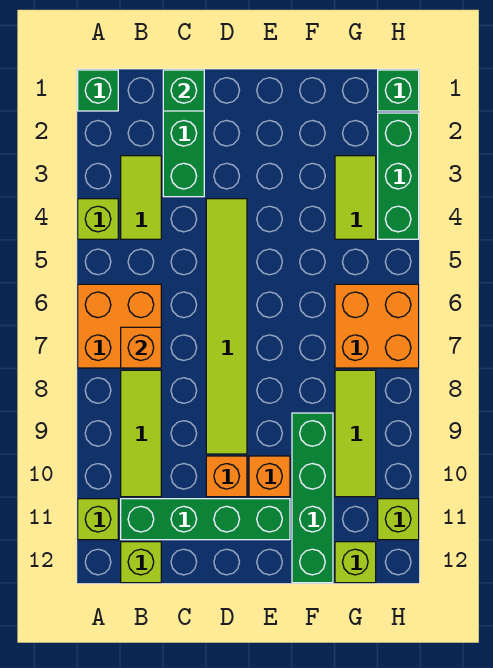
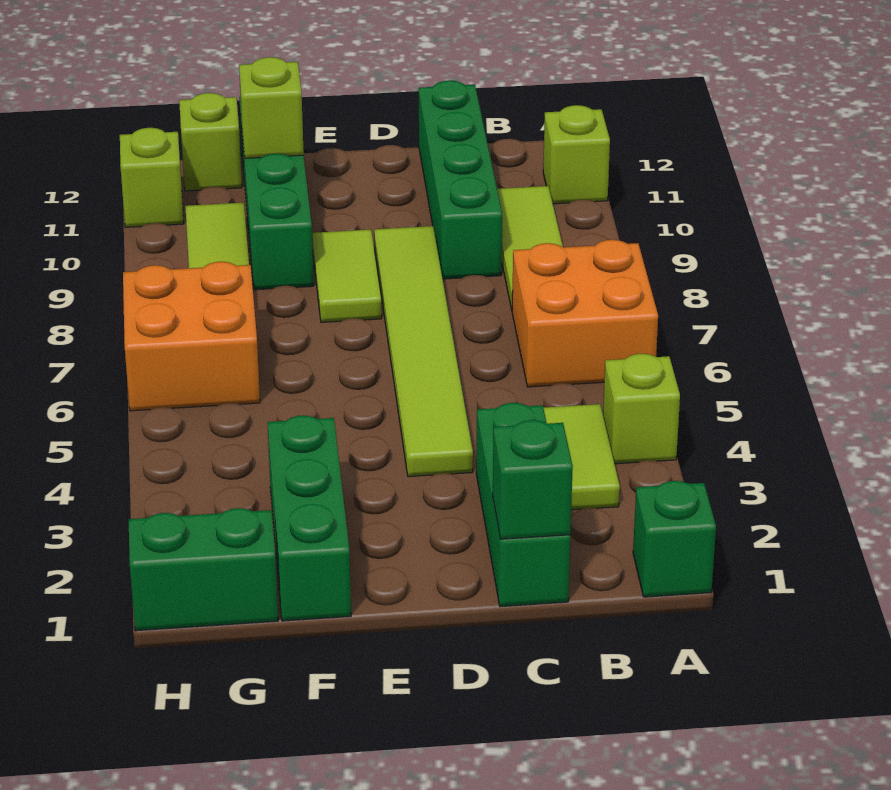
orange 1x1 brick [121,327,161,368] -> none
green 1x4 brick [121,499,290,540] -> green 1x4 brick turned to [419,81,502,279]
lime 1x1 brick [121,542,161,583] -> lime 1x1 brick moved to [239,57,304,158]
orange 1x1 brick [206,456,247,497] -> none
orange 1x1 brick [249,456,290,497] -> none
lime 1x2 tile [335,156,376,239] -> lime 1x2 tile moved to [312,230,382,322]
green 1x1 brick [378,70,419,111] -> green 1x2 brick [129,508,278,631]
green 1x3 brick [378,113,419,239] -> green 1x3 brick moved to [267,415,351,621]

